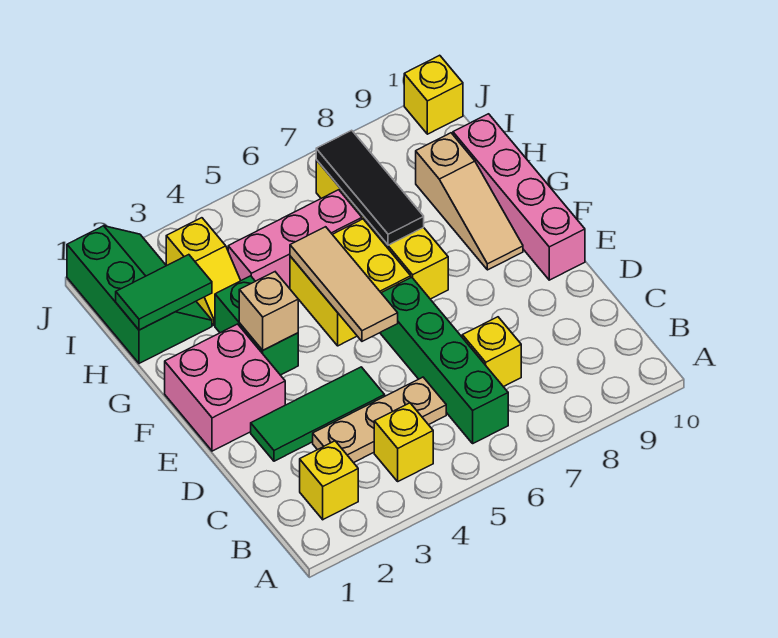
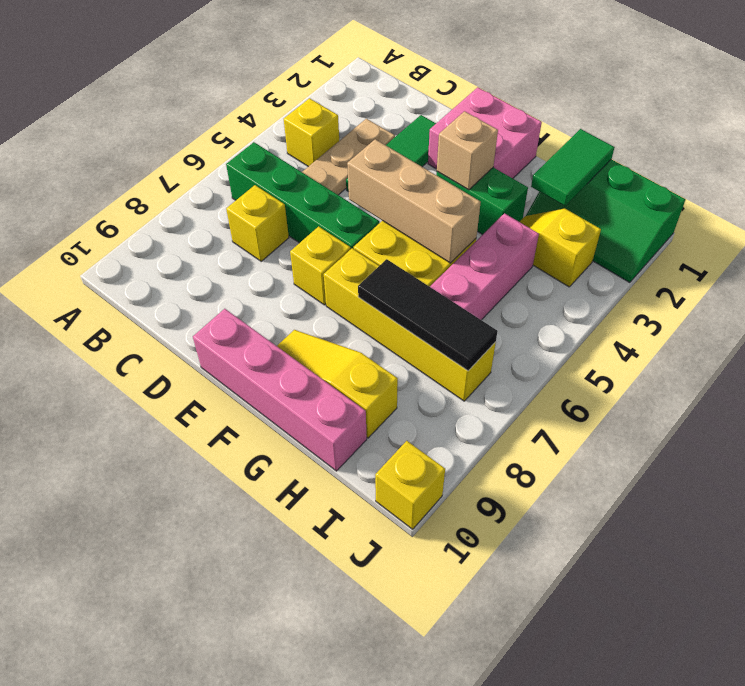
yellow 1x1 brick [300,441,358,520] -> yellow 1x1 brick moved to [290,226,351,305]
tan 1x3 tile [290,227,398,341] -> tan 1x3 brick [347,139,481,263]
tan 1x3 slope [416,133,523,270] -> yellow 1x3 slope [277,330,398,438]

